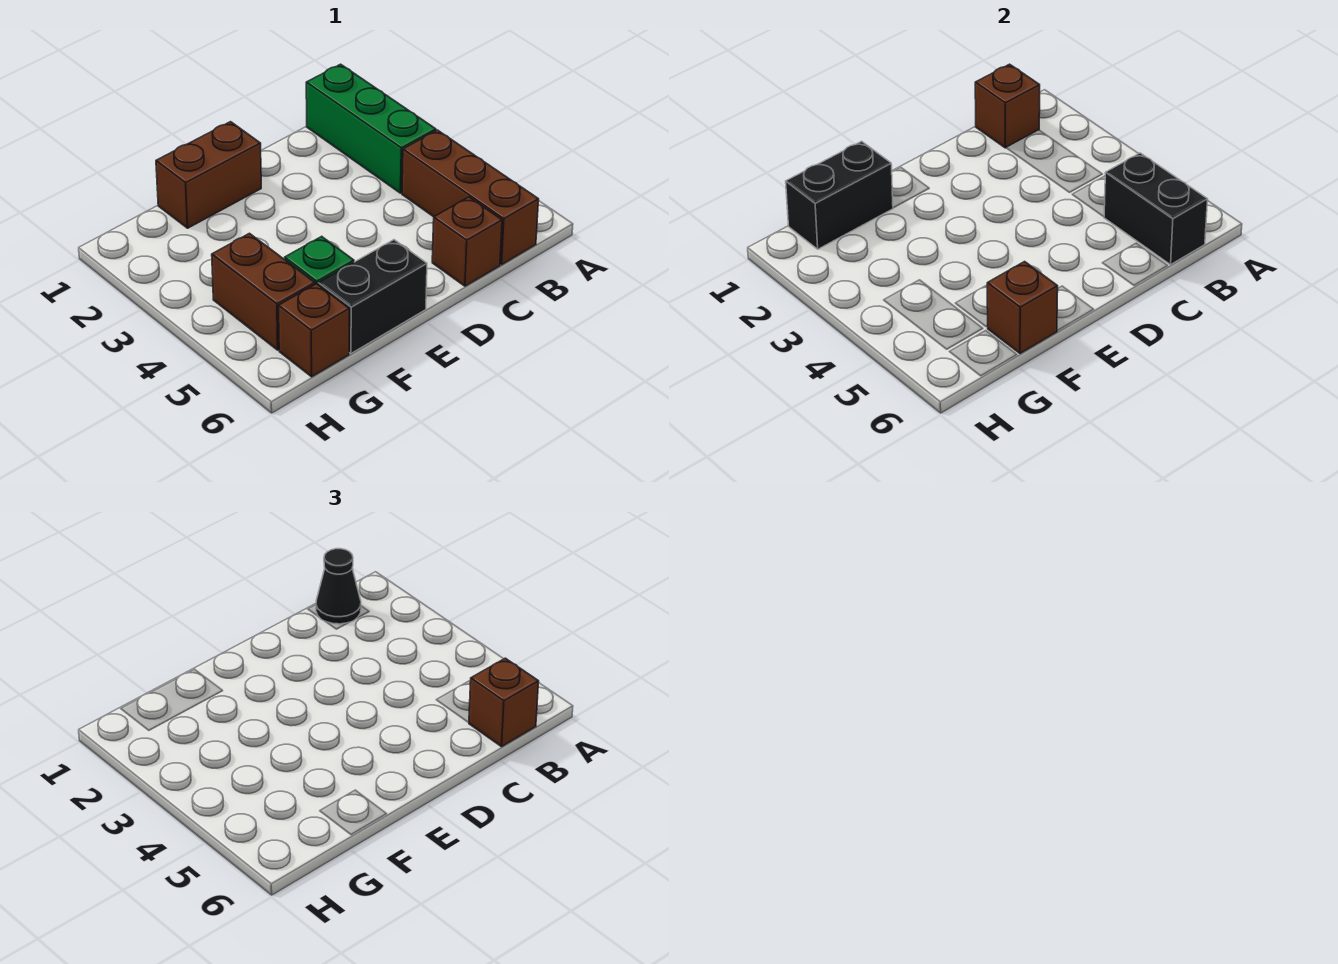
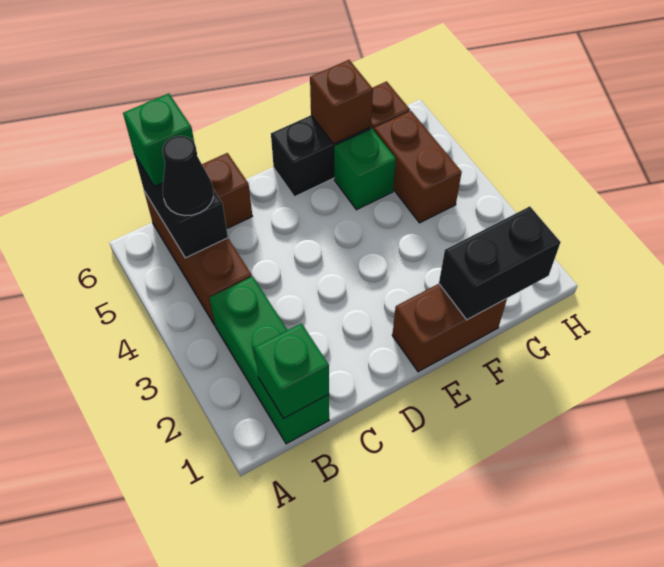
brown 1x1 brick [975,64,1040,148] -> green 1x1 brick [254,323,329,418]
black 1x1 cone [316,549,361,624] -> black 1x1 cone moved to [162,136,213,216]
brown 1x1 brick [469,658,539,747] -> green 1x1 brick [123,93,194,187]

